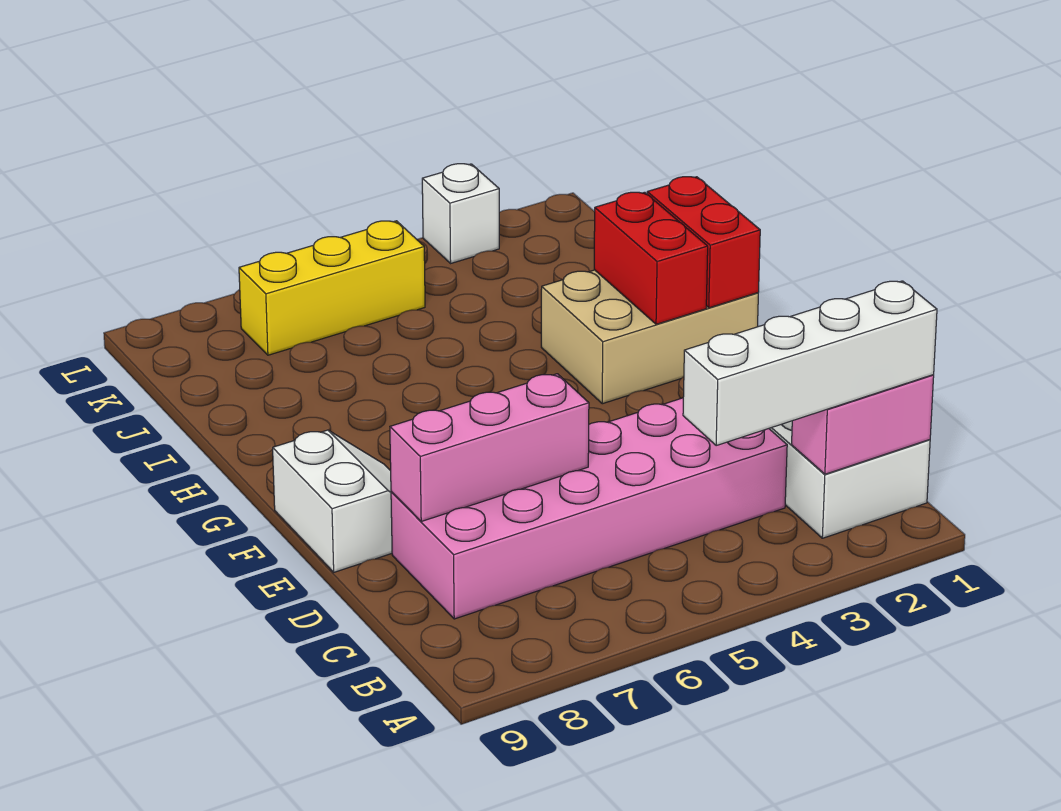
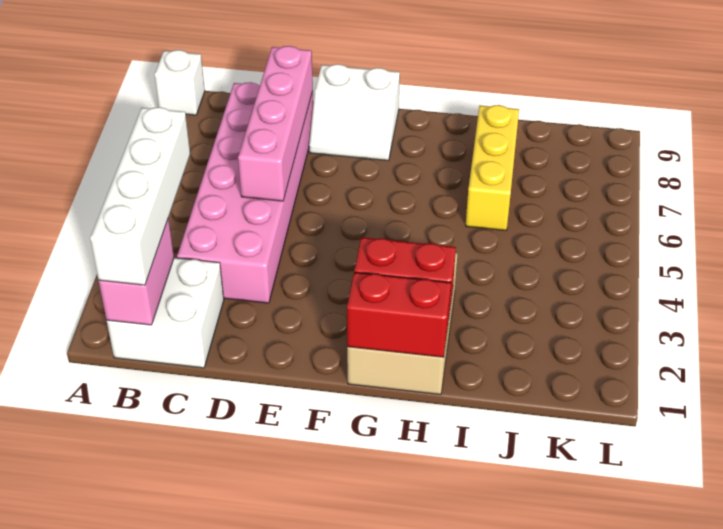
pink 1x3 brick [390,374,589,521] -> pink 1x4 brick [238,46,313,201]
yellow 1x3 brick [239,221,425,355] -> yellow 1x3 brick moved to [466,105,519,230]
white 1x1 brick [422,164,499,263] -> white 1x1 brick moved to [154,50,205,115]

